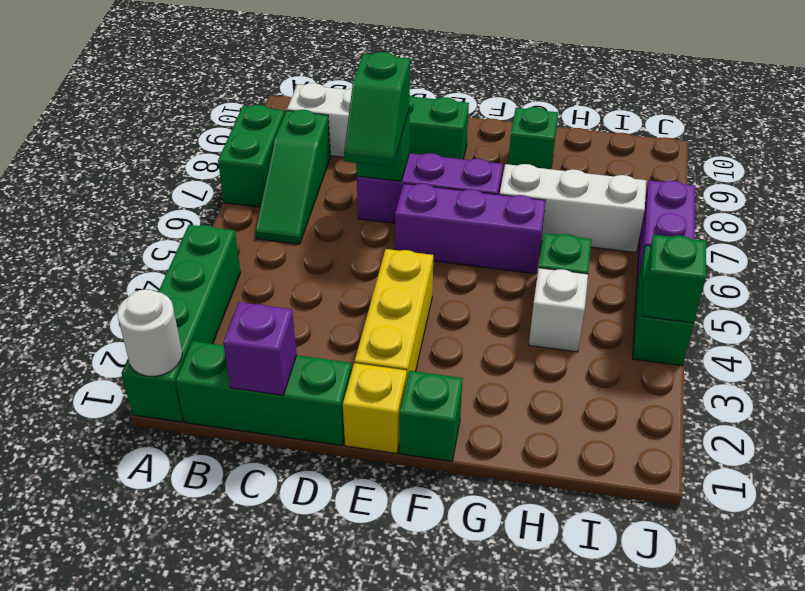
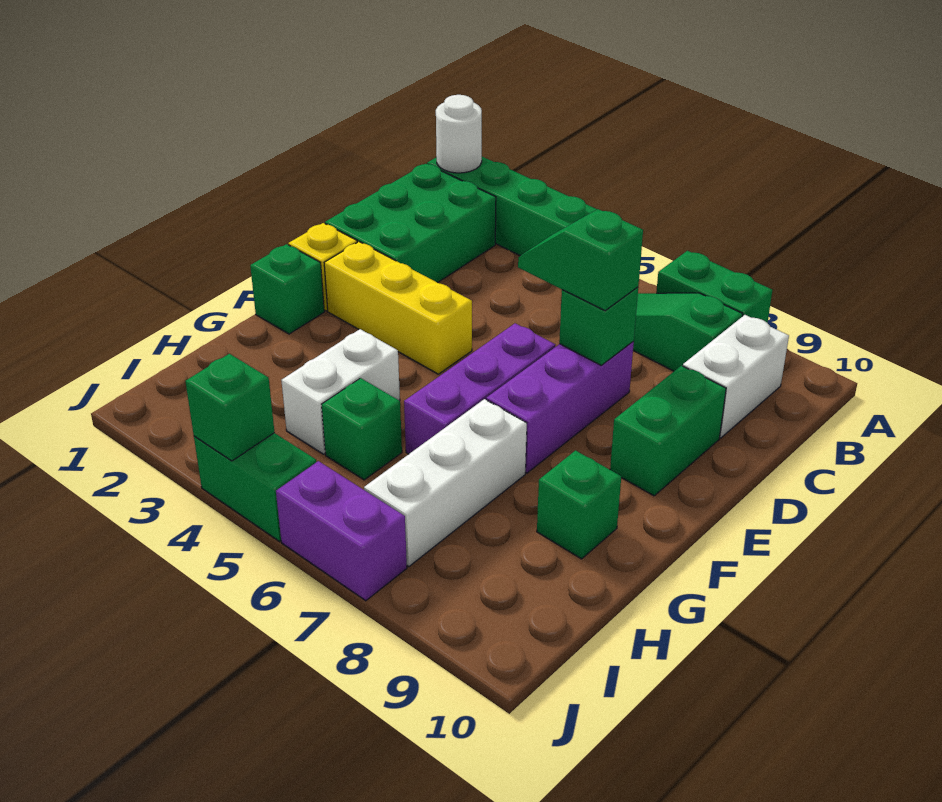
green 1x3 brick [176,341,352,445] -> green 2x3 brick [325,164,496,283]
purple 1x1 brick [223,302,297,395] -> none
white 1x1 brick [529,268,588,352] -> white 1x2 brick [281,329,400,454]

